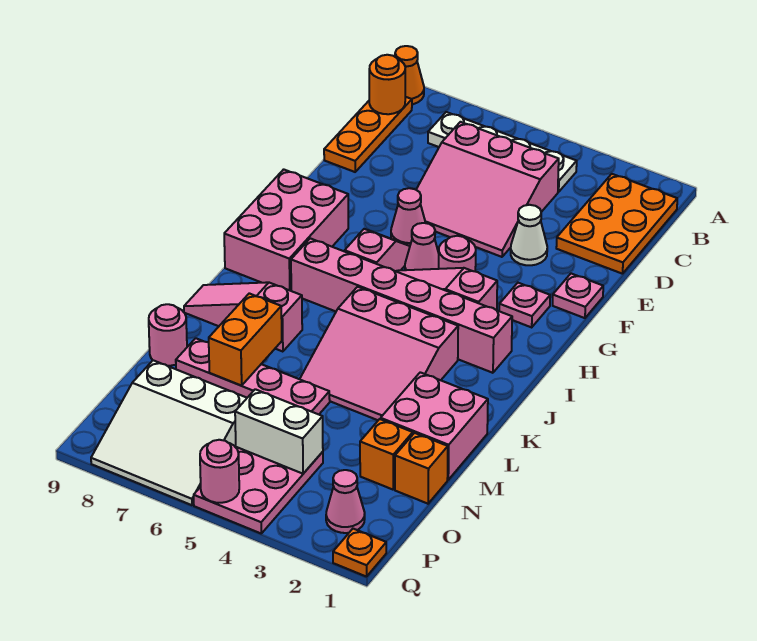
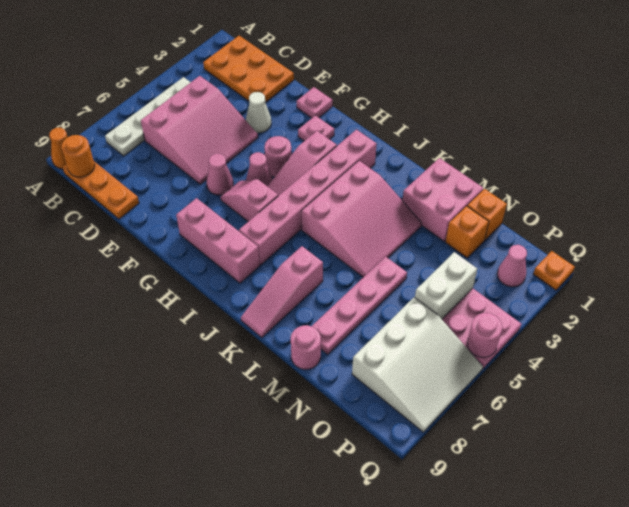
pink 2x3 brick [224,169,348,291] -> pink 1x3 brick [176,198,260,283]
orange 1x2 brick [209,293,282,385] -> none

